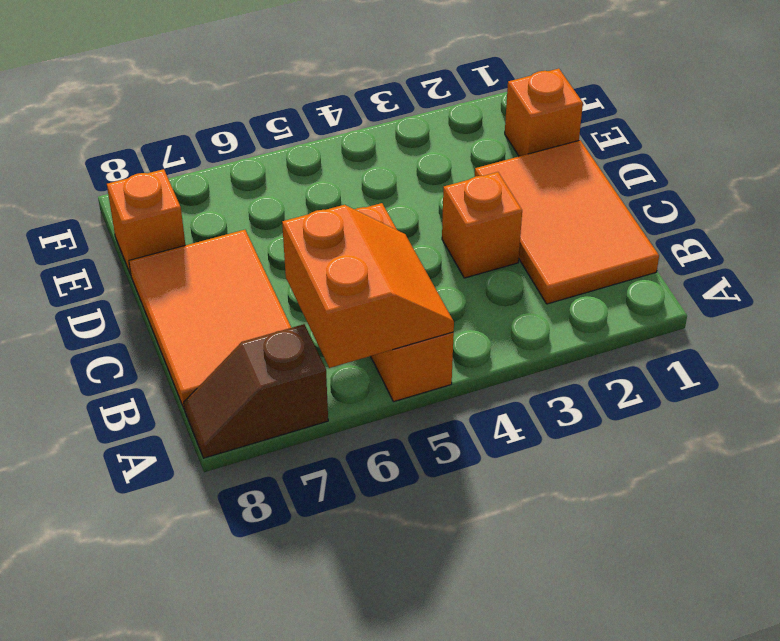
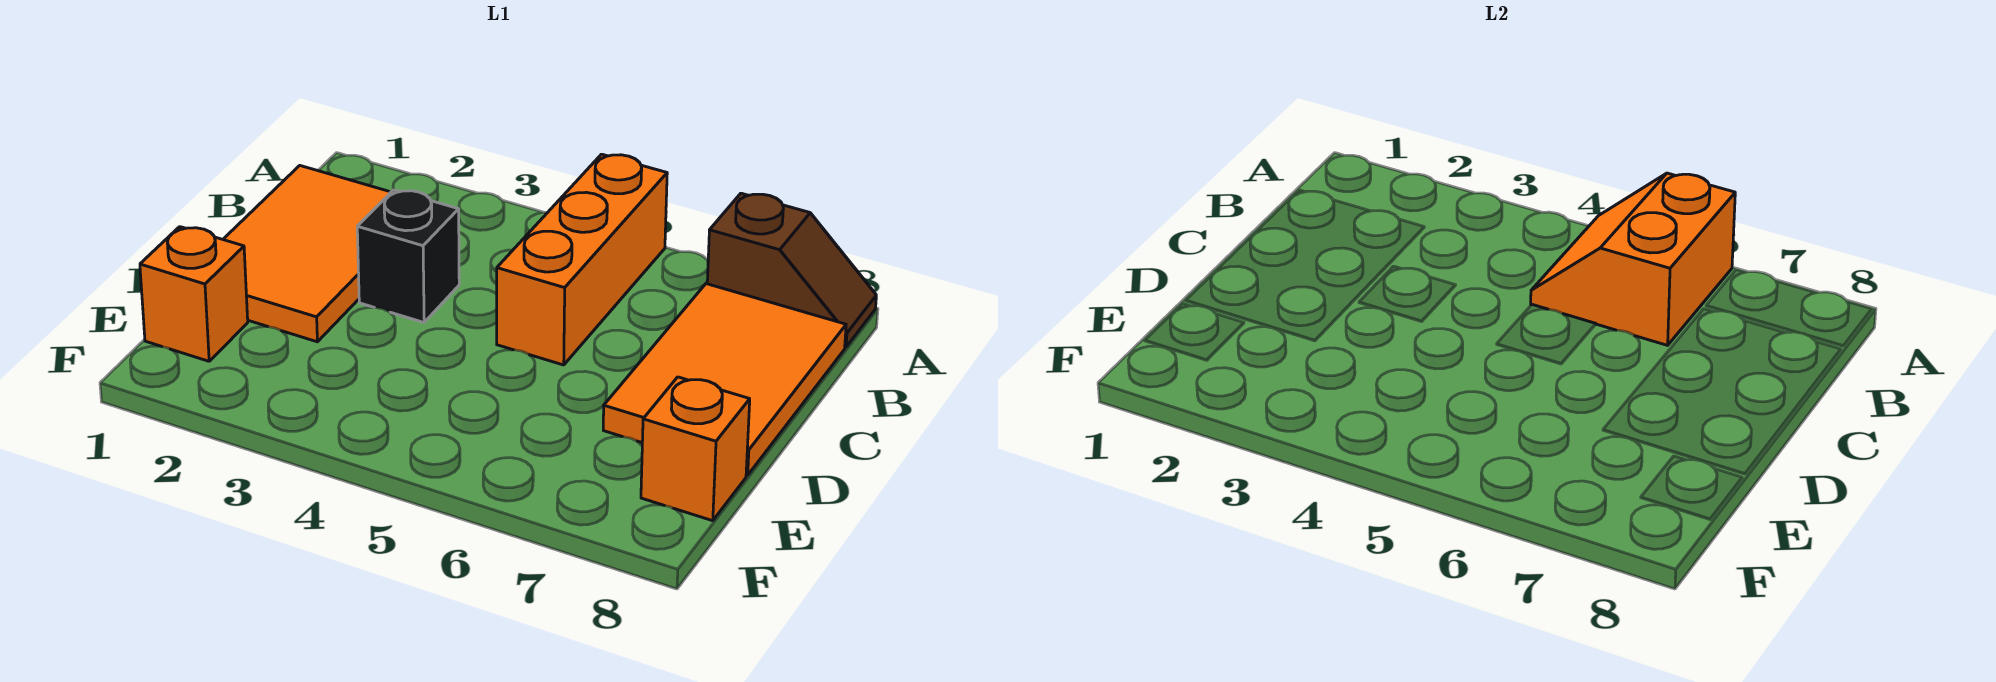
orange 1x1 brick [442,172,522,278] -> black 1x1 brick [357,190,459,322]

